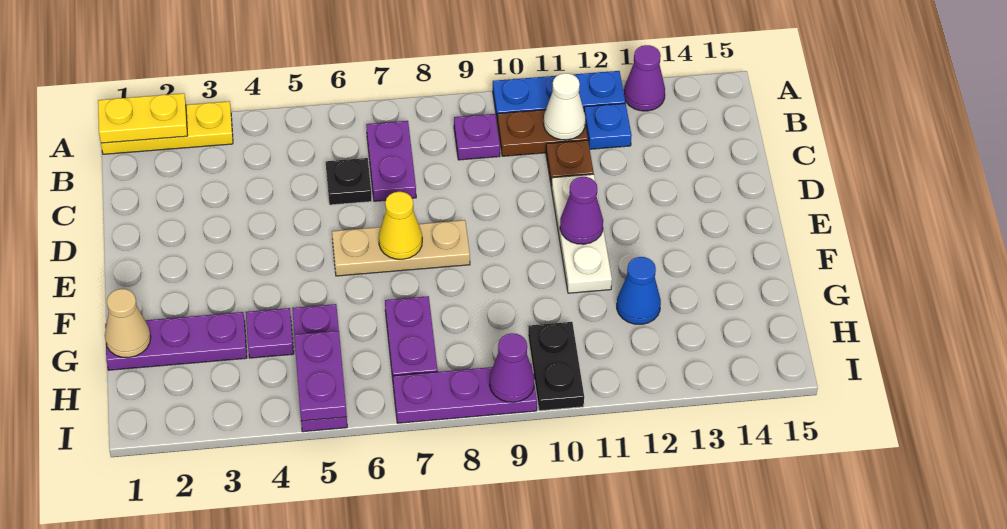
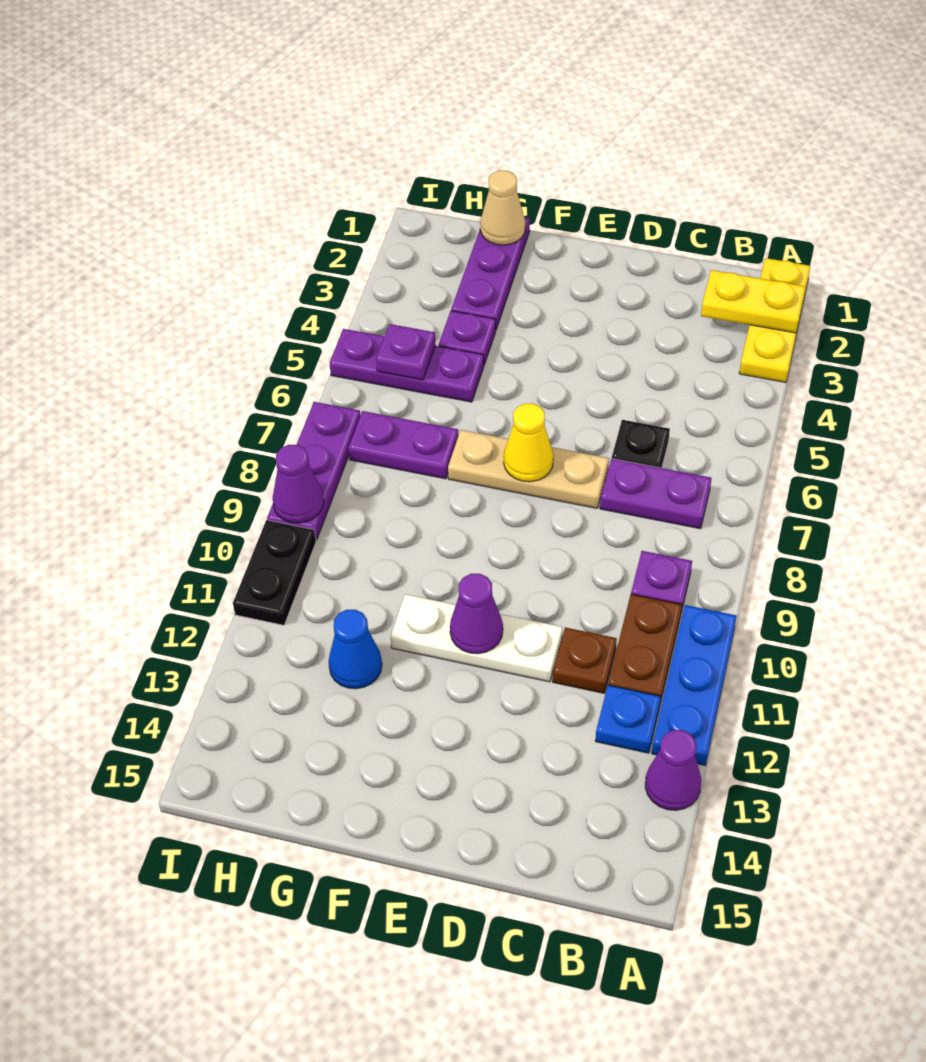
yellow 1x2 plate [98,93,188,143] -> yellow 1x2 plate turned to [701,270,806,333]
white 1x1 cone [544,73,585,140] -> none
tan 1x3 plate [332,220,470,276] -> tan 1x3 plate turned to [448,430,609,508]
purple 1x2 plate [294,331,347,421] -> purple 1x1 plate [376,324,436,380]
black 1x2 plate [528,322,584,411] -> black 1x2 plate turned to [233,520,316,625]

